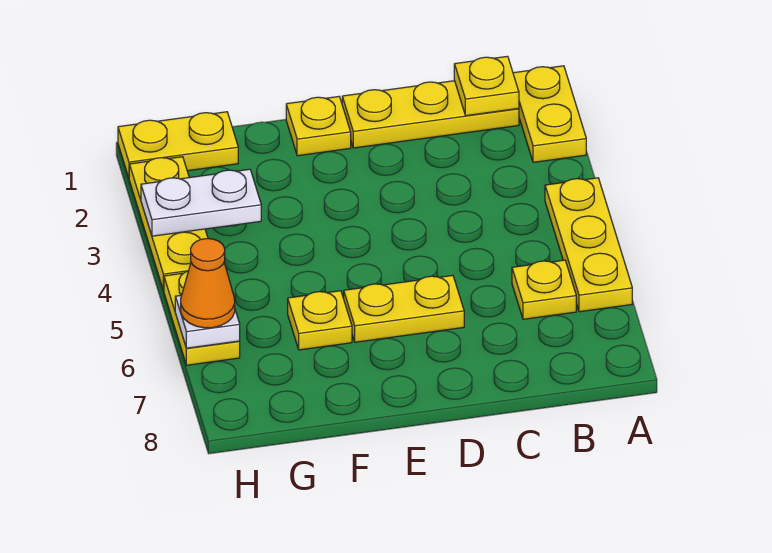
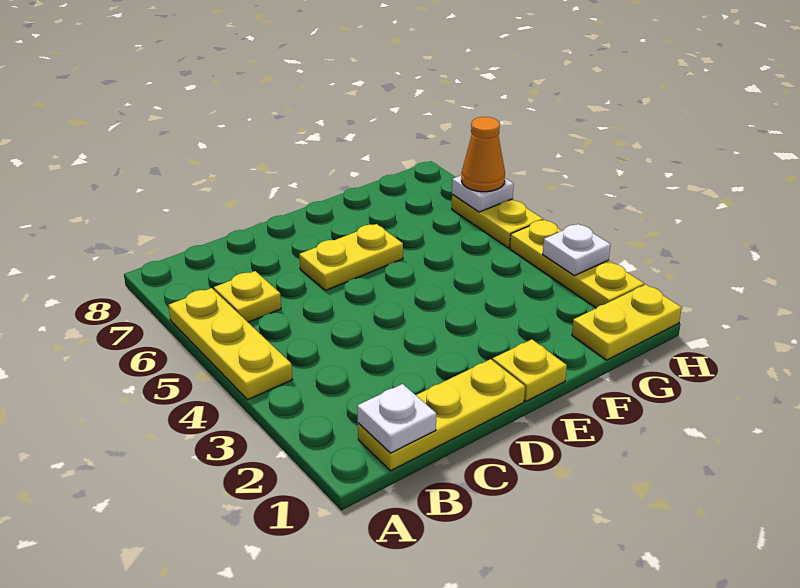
yellow 1x2 plate [513,66,586,162] -> none
yellow 1x1 plate [454,56,519,116] -> white 1x1 plate [357,384,436,453]
yellow 1x1 plate [288,291,352,350] -> none
white 1x2 plate [141,169,261,236] -> white 1x1 plate [543,224,611,276]

